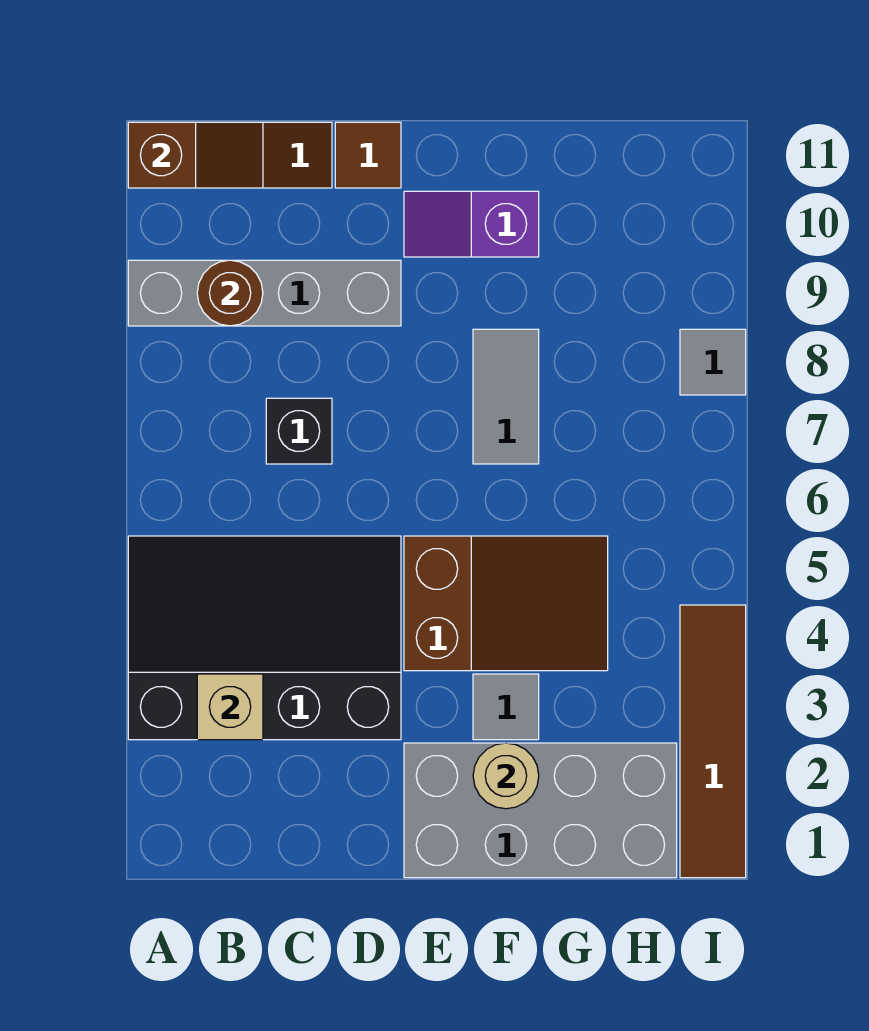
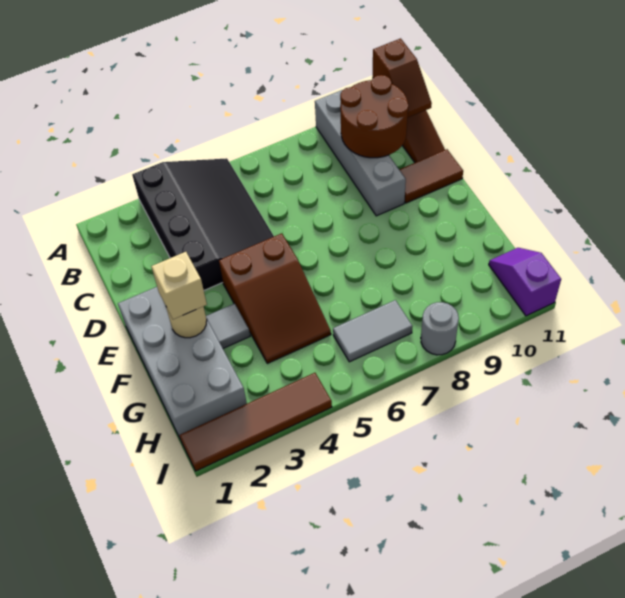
tan 1x1 brick [197,674,263,740] -> tan 1x1 brick moved to [151,252,207,319]
brown 1x1 round brick [197,260,263,326] -> brown 2x2 round brick [340,75,409,158]
black 1x1 brick [266,398,332,464] -> none
brown 1x1 tile [335,122,401,188] -> brown 1x2 tile [399,149,463,203]
purple 1x2 slope [404,191,539,257] -> purple 1x2 slope moved to [489,248,561,316]
grey 1x2 tile [473,329,539,464] -> grey 1x2 tile moved to [333,300,412,362]
grey 1x1 tile [680,329,746,395] -> grey 1x1 round brick [421,302,459,355]

